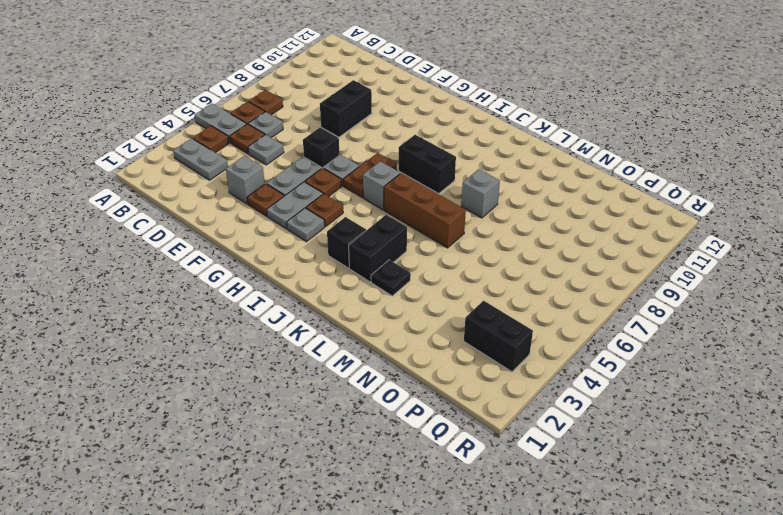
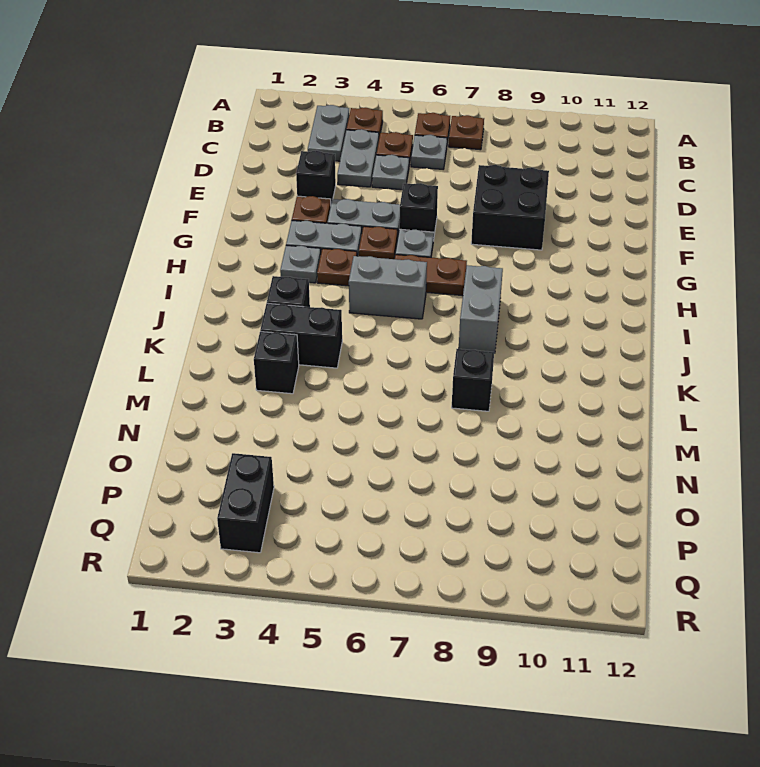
grey 1x2 plate [194,103,246,143] -> grey 1x2 plate moved to [337,129,379,187]
grey 1x1 brick [226,156,265,204] -> black 1x1 brick [296,151,336,203]
black 1x2 brick [320,80,372,137] -> black 2x2 brick [471,165,549,250]
grey 1x1 brick [363,161,400,210] -> grey 1x2 brick [349,256,427,319]
black 1x2 brick [399,135,456,194] -> grey 1x2 brick [459,265,503,353]
brown 1x3 brick [384,173,466,248] -> none
black 1x1 plate [371,260,411,296] -> black 1x1 brick [254,332,299,394]
grey 1x1 brick [461,169,500,218] -> black 1x1 brick [452,349,494,411]

